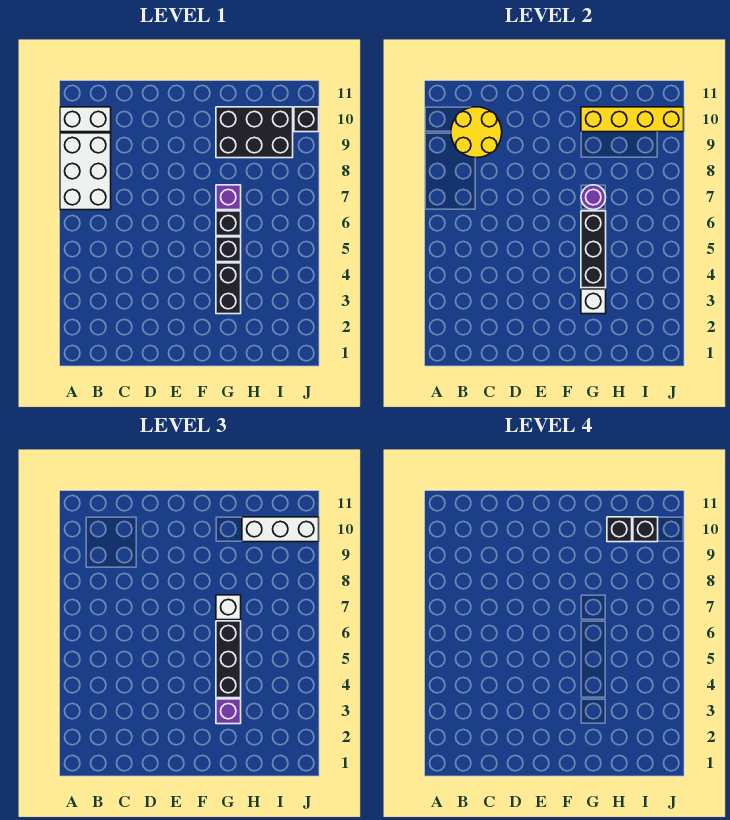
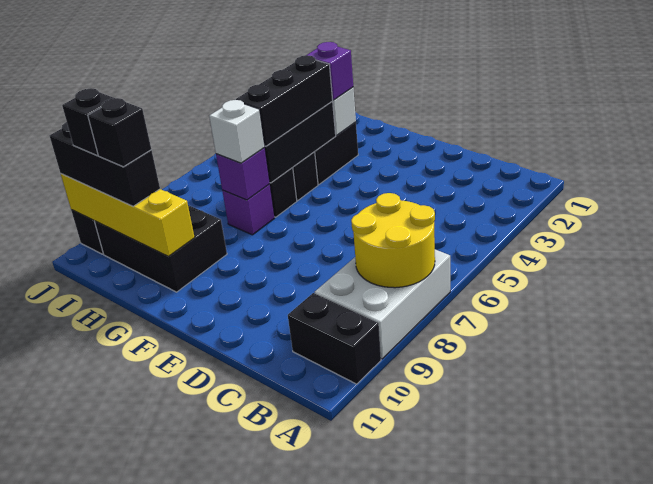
white 1x2 brick [60,107,111,132] -> black 1x2 brick [288,293,381,384]
yellow 2x2 round brick [451,107,502,158] -> yellow 2x2 round brick moved to [351,193,435,288]
purple 1x1 round brick [581,185,606,210] -> purple 1x1 brick [216,148,270,200]
white 1x3 brick [242,517,319,542] -> black 1x3 brick [50,122,160,206]

